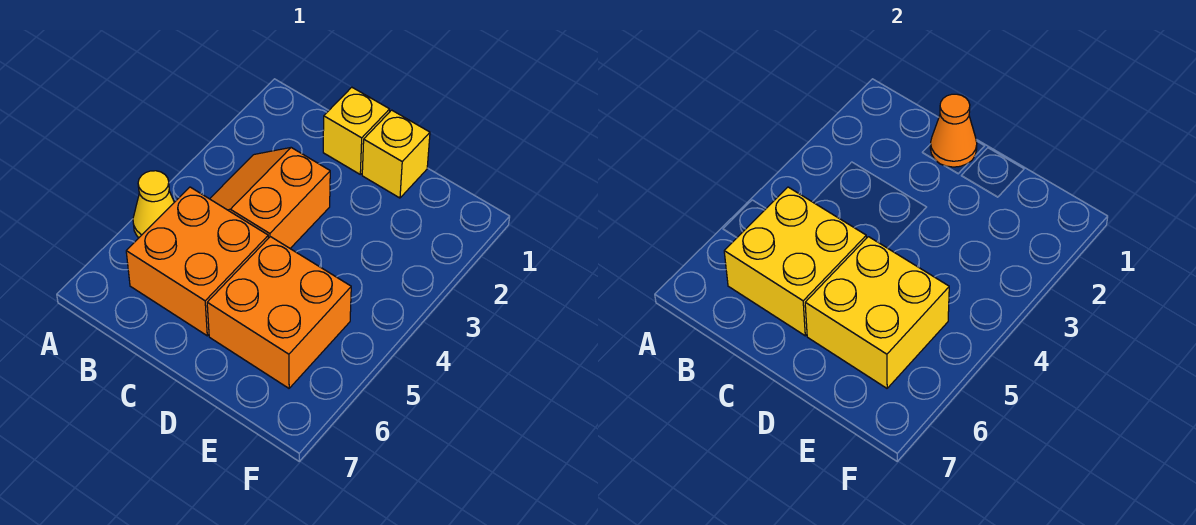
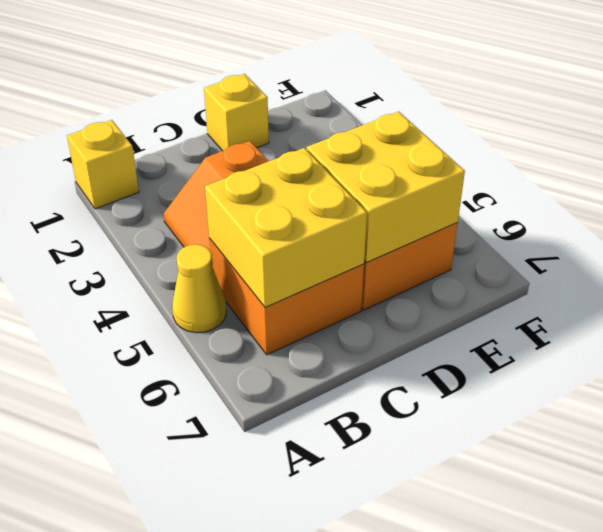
yellow 1x1 brick [323,87,390,174] -> yellow 1x1 brick moved to [67,120,139,209]
orange 1x1 cone [930,94,977,167] -> none

